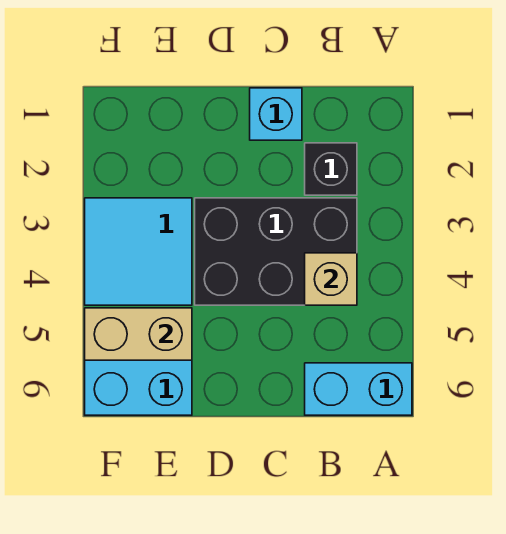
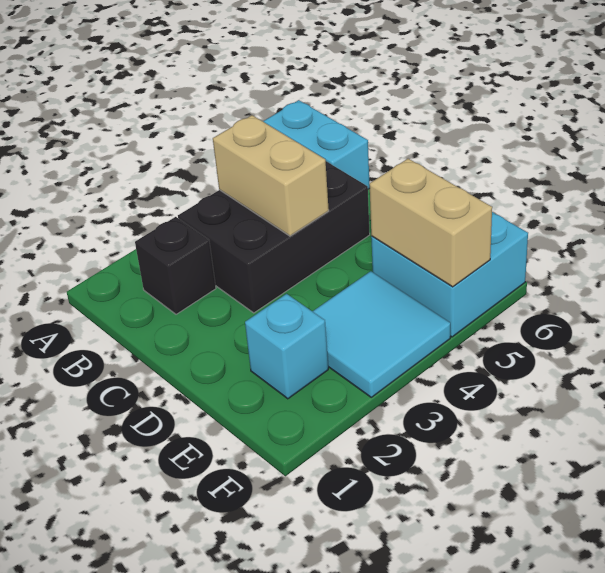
black 2x3 brick [195,198,357,305] -> black 2x3 brick turned to [178,161,370,313]
tan 1x1 brick [305,253,357,305] -> tan 1x2 brick [213,115,329,236]
cyan 1x1 brick [250,88,302,140] -> cyan 1x1 brick moved to [245,294,328,399]

